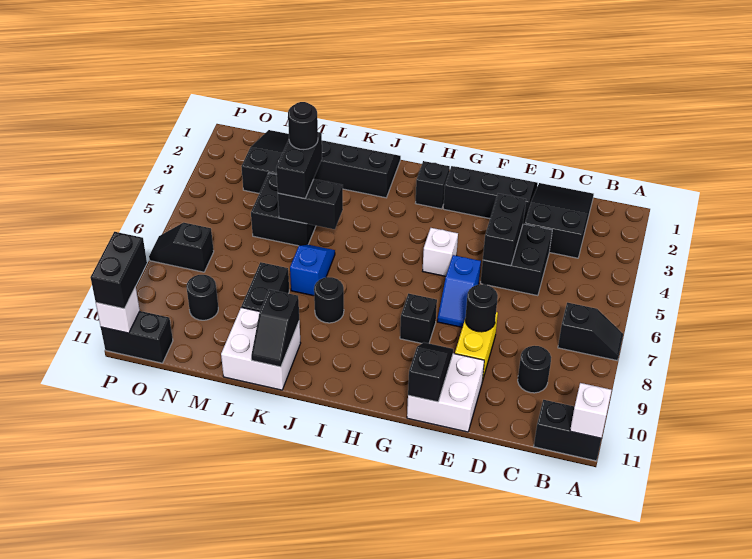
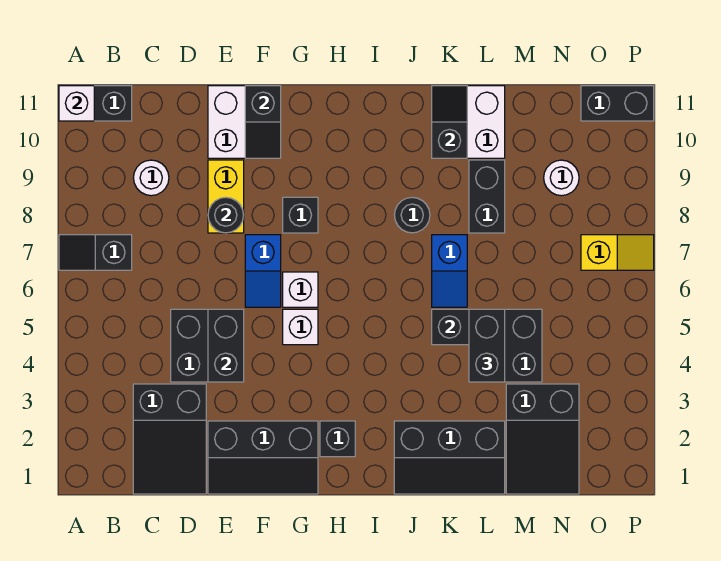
black 1x1 round brick [518,346,551,393] -> white 1x1 round brick [134,160,169,196]
blue 1x2 slope [437,255,481,327] -> blue 1x2 slope turned to [245,235,281,307]
black 1x1 round brick [288,102,318,150] -> none
black 1x1 round brick [186,275,218,320] -> white 1x1 round brick [544,160,579,196]
black 1x2 slope [149,223,214,272] -> yellow 1x2 slope [581,235,654,270]
black 1x2 brick [91,232,147,309] -> none
white 1x1 brick [96,287,140,333] -> white 1x1 brick moved to [283,272,318,307]

